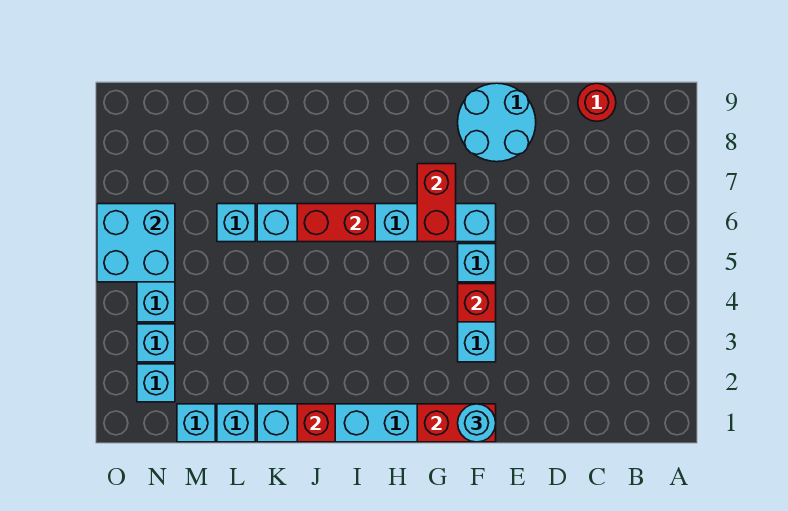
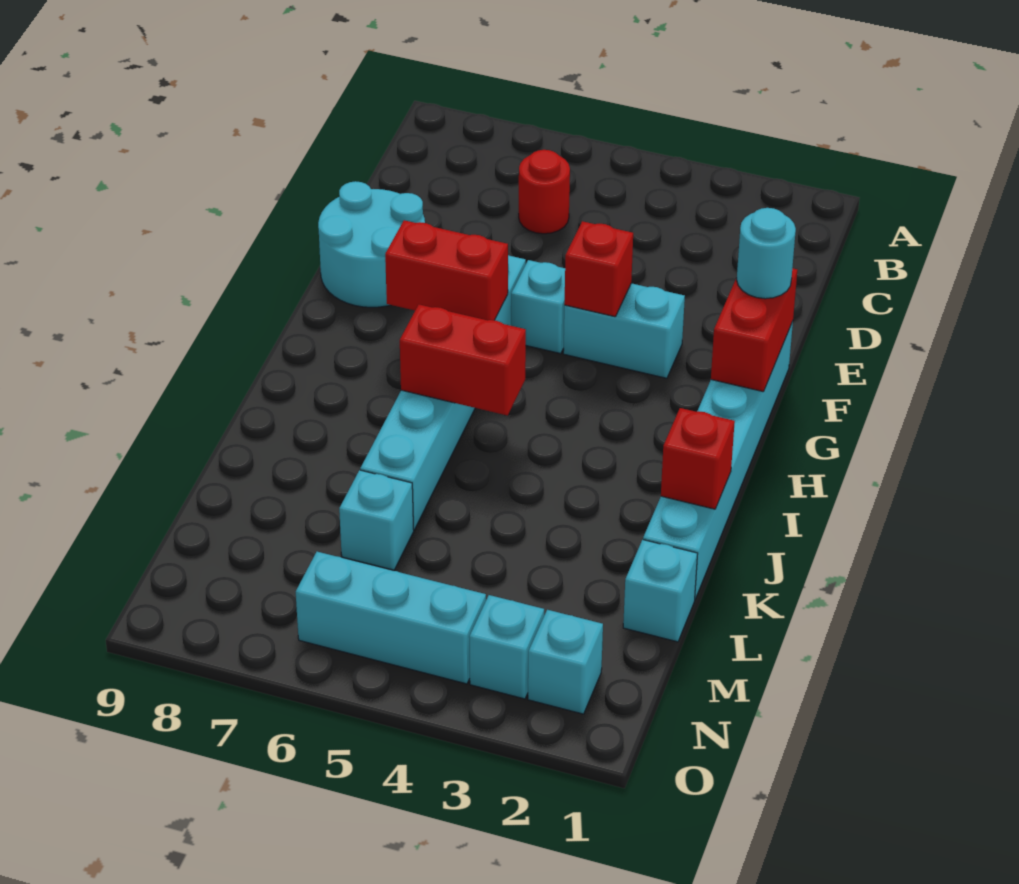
red 1x1 round brick [578,83,616,121] -> red 1x1 round brick moved to [519,150,570,234]
red 1x2 brick [297,204,375,242] -> red 1x2 brick turned to [400,305,526,415]
cyan 1x1 brick [177,404,215,442] -> none
cyan 2x2 brick [97,204,175,282] -> none

